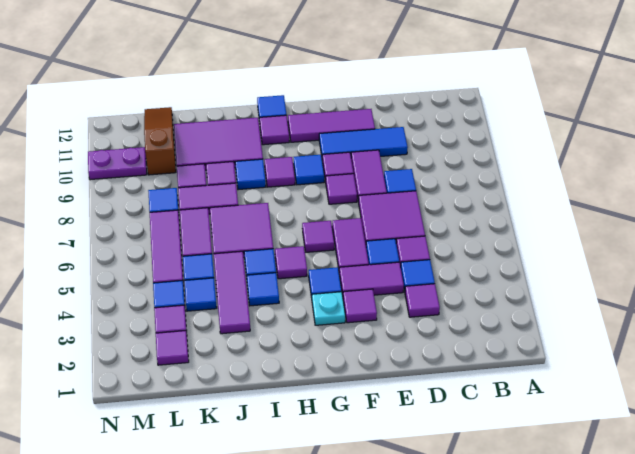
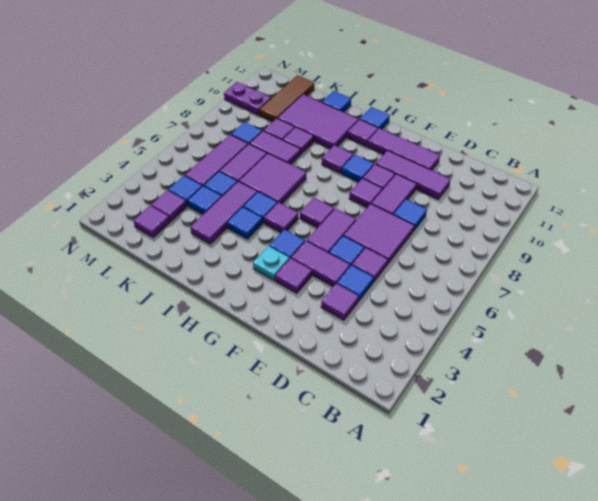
blue 1x3 tile [319,127,408,161] -> purple 1x3 tile [376,150,451,199]
blue 1x1 tile [235,159,266,190] -> blue 1x1 tile moved to [322,91,351,112]
brown 1x3 slope [144,107,176,175] -> brown 1x3 tile [259,75,314,122]

